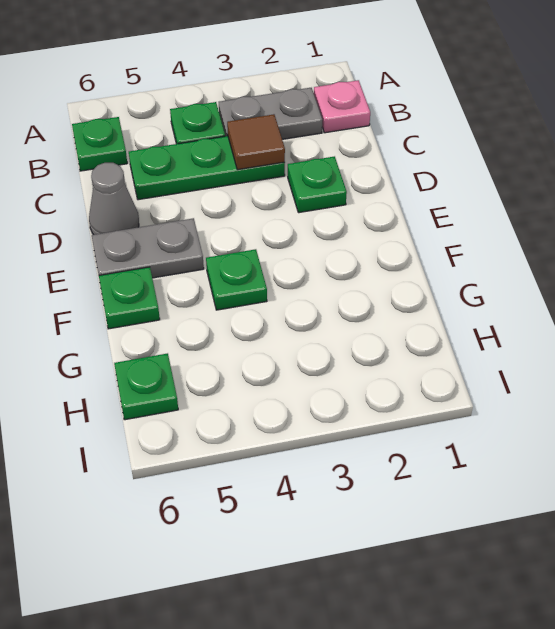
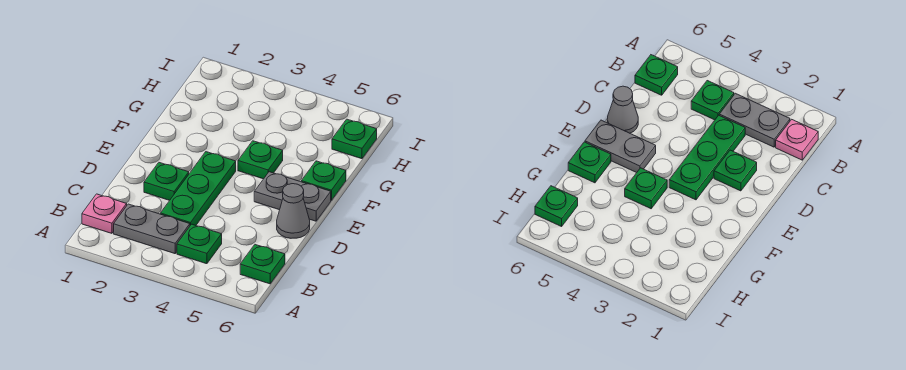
green 1x3 plate [129,136,285,200] -> green 1x3 plate turned to [160,152,236,225]
brown 1x1 tile [227,114,285,170] -> none

